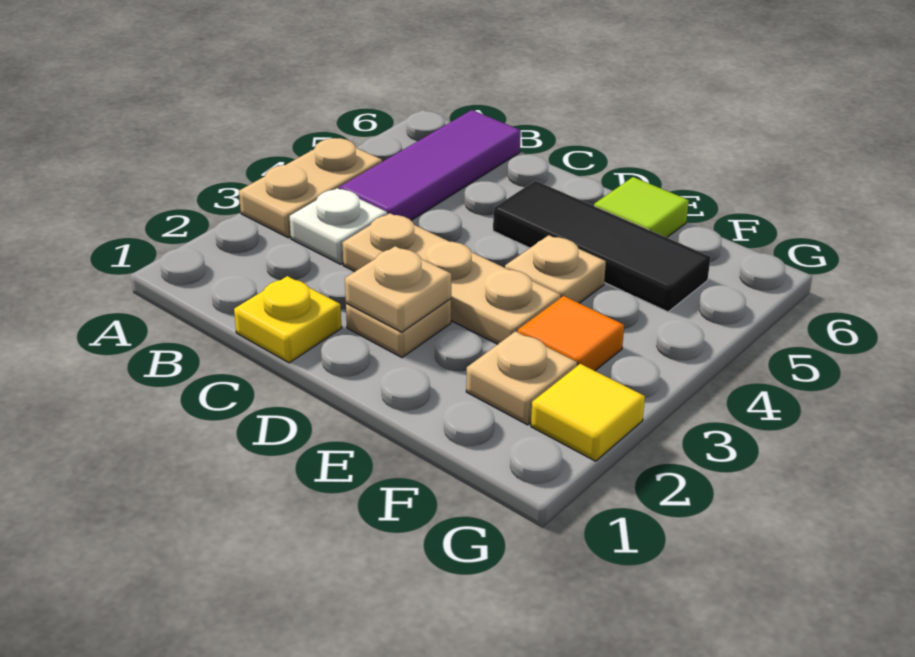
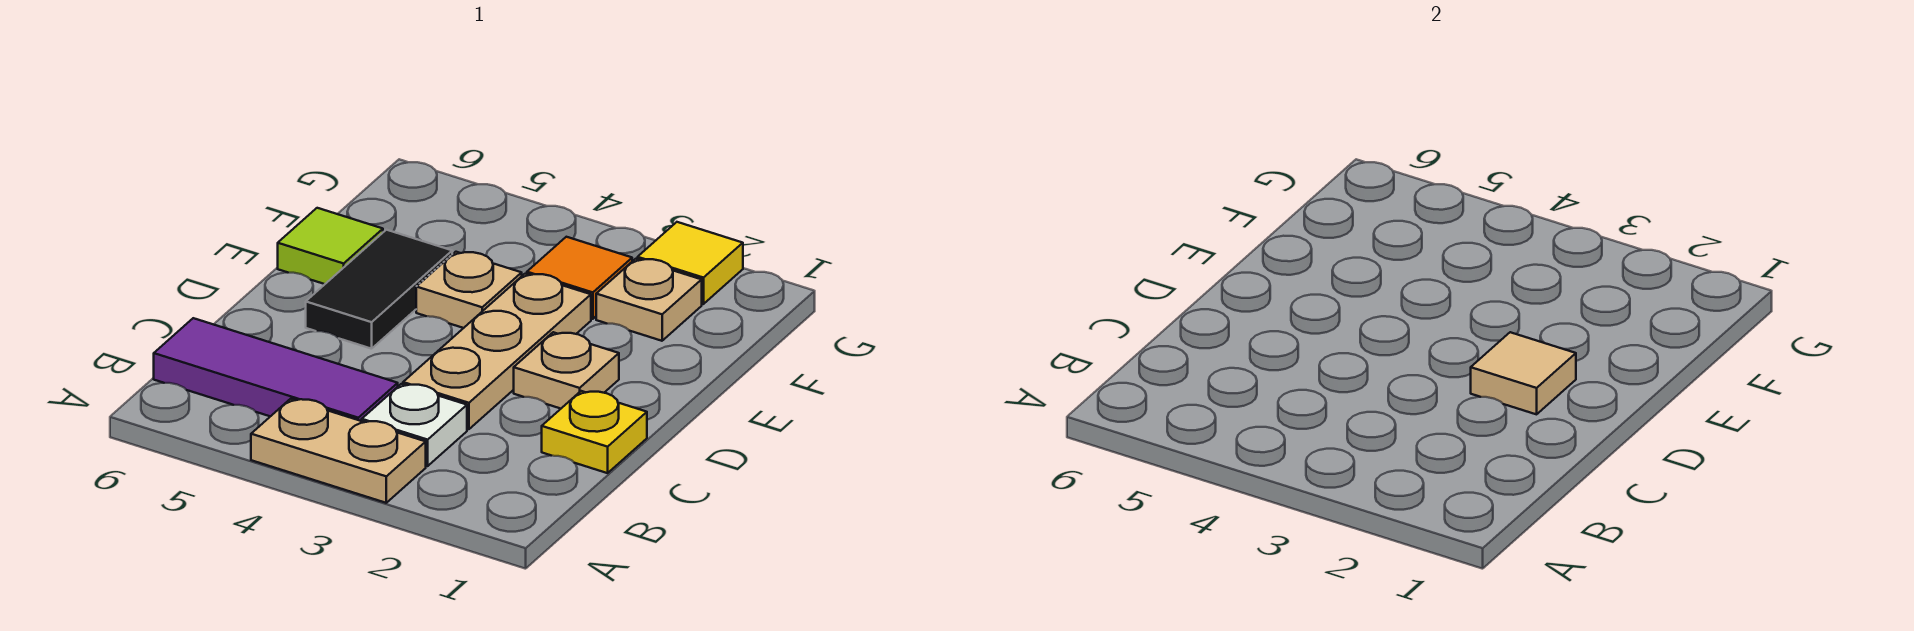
tan 1x1 plate [345,246,451,332] -> tan 1x1 tile [1471,332,1576,414]
black 1x3 tile [493,181,711,312] -> black 1x2 tile [306,230,452,349]

